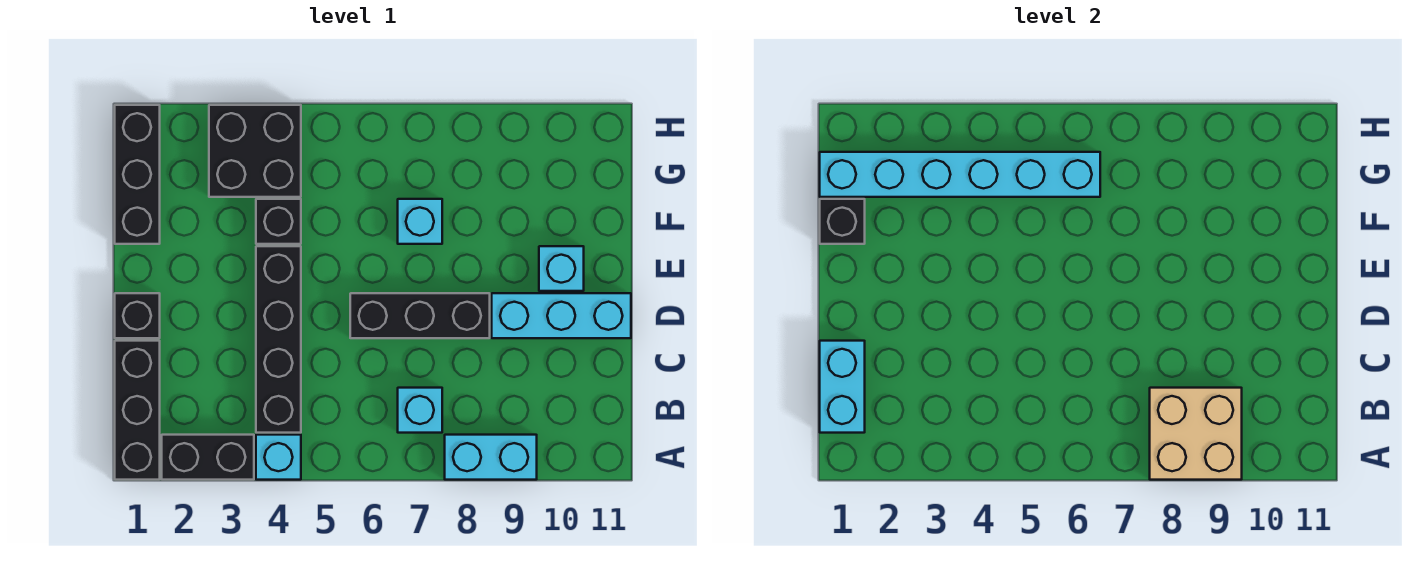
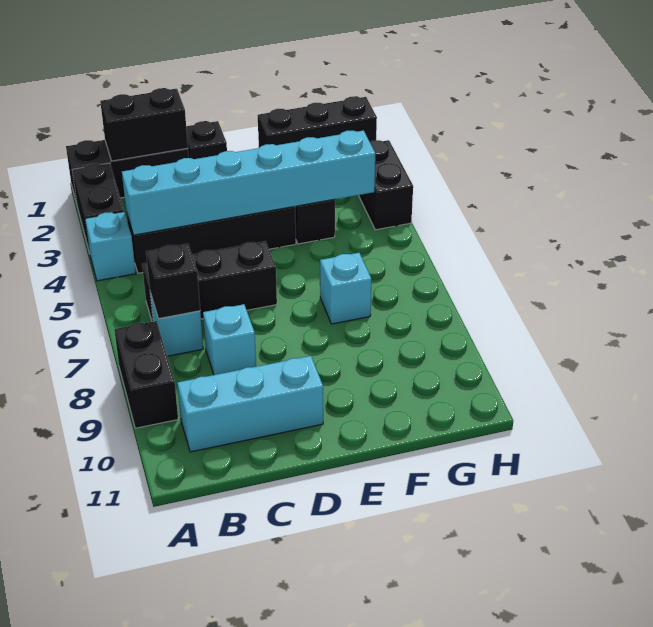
cyan 1x2 brick [445,435,537,480] -> black 1x2 brick [114,321,178,428]
tan 2x2 brick [1150,388,1242,480] -> none
cyan 1x2 brick [820,341,865,433] -> black 1x2 brick [100,88,188,161]
black 1x3 brick [350,293,490,338] -> black 1x3 brick turned to [142,241,277,322]
cyan 1x3 brick [492,293,631,338] -> cyan 1x3 brick turned to [177,356,323,452]
cyan 1x1 brick [539,246,584,291] -> cyan 1x1 brick moved to [203,304,256,375]
black 1x1 brick [820,199,865,244] -> black 1x1 brick moved to [146,244,200,319]
cyan 1x6 brick [820,152,1100,197] -> cyan 1x6 brick turned to [122,130,375,235]
black 2x2 brick [209,105,301,197] -> black 1x2 brick [359,140,413,230]

